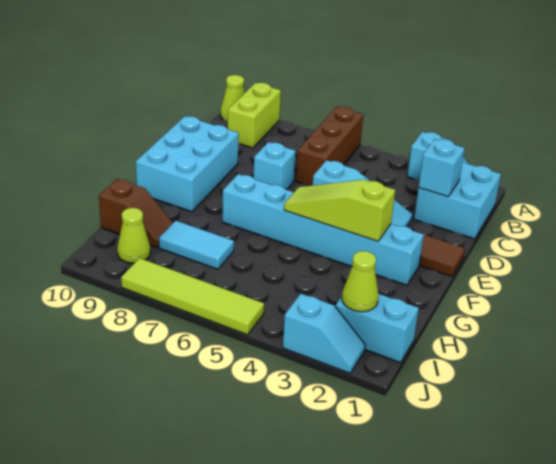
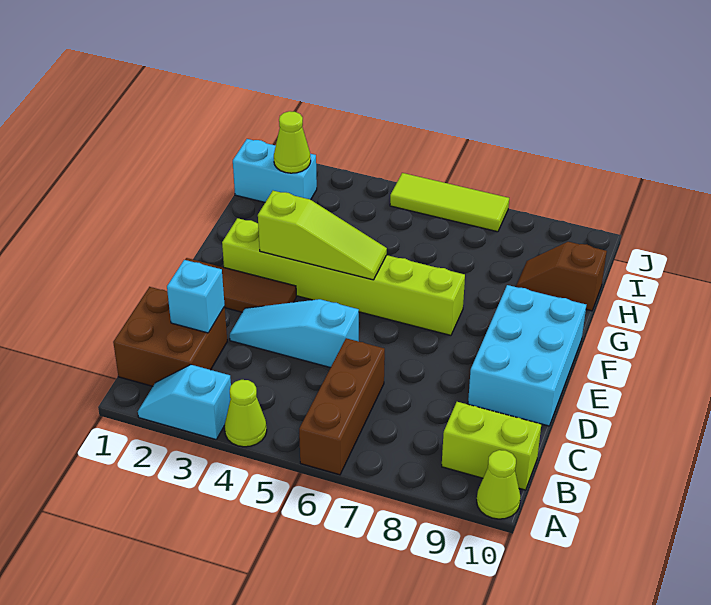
lime 1x2 brick [228,83,281,148] -> lime 1x2 brick turned to [442,402,541,490]
cyan 2x2 brick [414,162,501,239] -> brown 2x2 brick [113,287,227,386]
cyan 1x1 brick [253,142,296,190] -> none
cyan 1x6 brick [222,174,424,285] -> lime 1x6 brick [222,218,465,335]
cyan 1x2 tile [159,221,234,269] -> none
lime 1x1 cone [117,208,151,263] -> lime 1x1 cone moved to [225,380,267,447]
cyan 1x2 slope [283,294,365,373] -> none
lime 1x4 tile [121,258,264,335] -> lime 1x3 tile [390,173,509,232]

